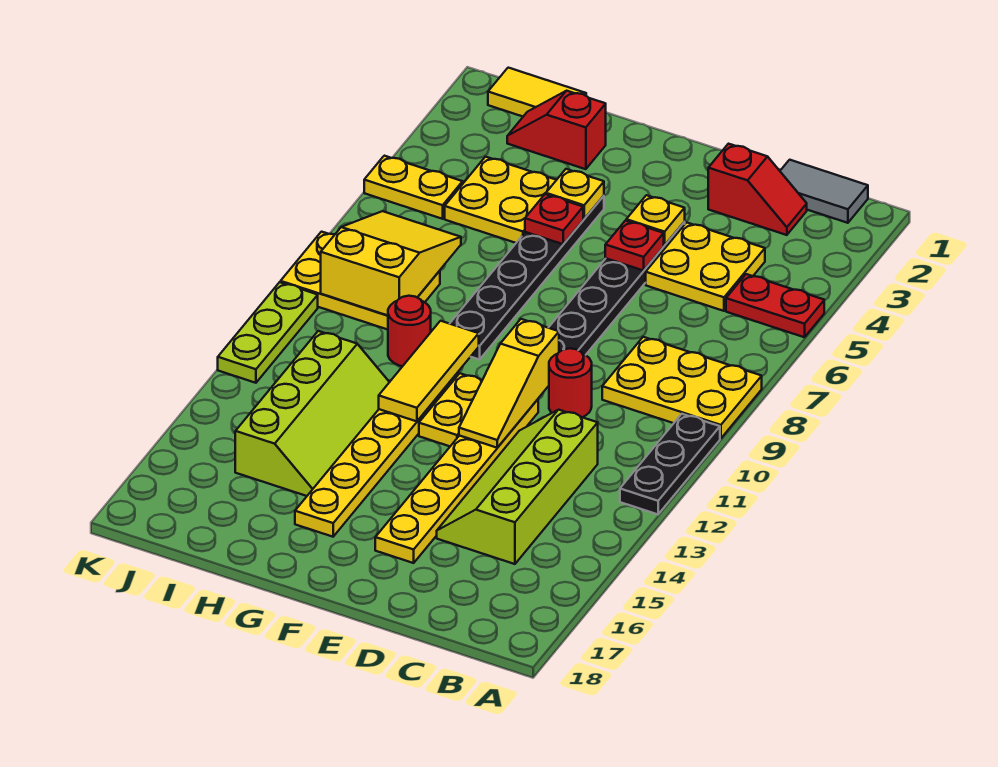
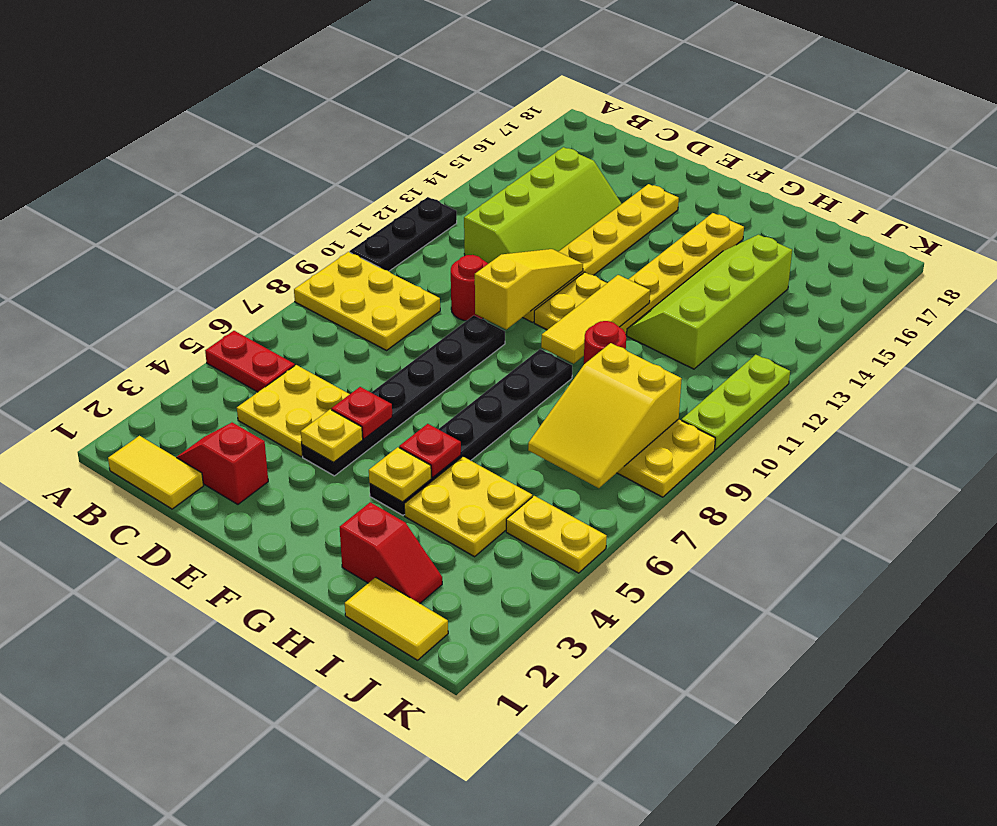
grey 1x2 tile [780,160,868,223] -> yellow 1x2 tile [108,436,203,509]

